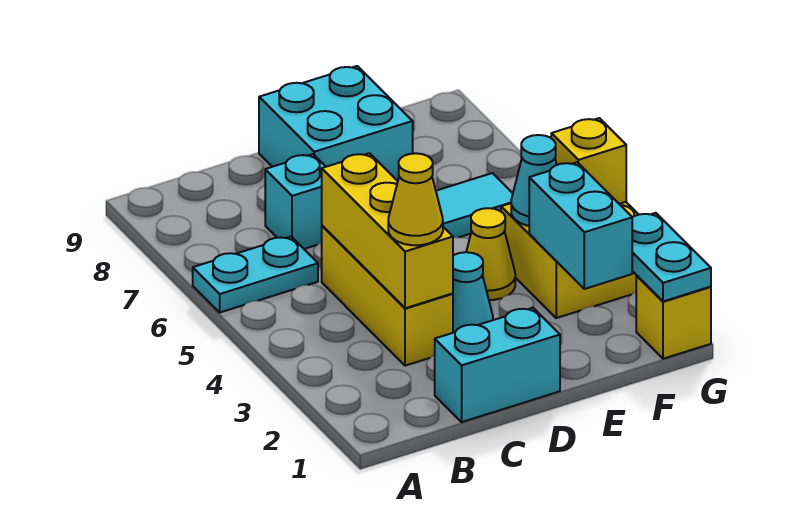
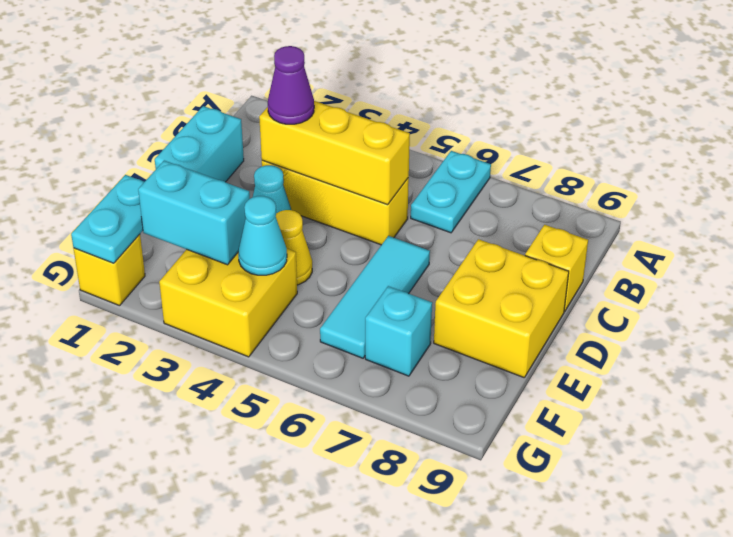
yellow 1x1 cone [388,153,443,245] -> purple 1x1 cone [268,46,314,124]
cyan 1x1 brick [265,154,326,249] -> cyan 1x1 brick moved to [365,286,432,376]
cyan 2x2 brick [259,66,413,181] -> yellow 2x2 brick [434,239,569,377]
cyan 1x2 plate [632,213,711,301] -> cyan 1x2 plate turned to [71,175,144,263]
yellow 1x1 brick [551,118,626,204] -> yellow 1x1 brick moved to [525,225,588,311]

